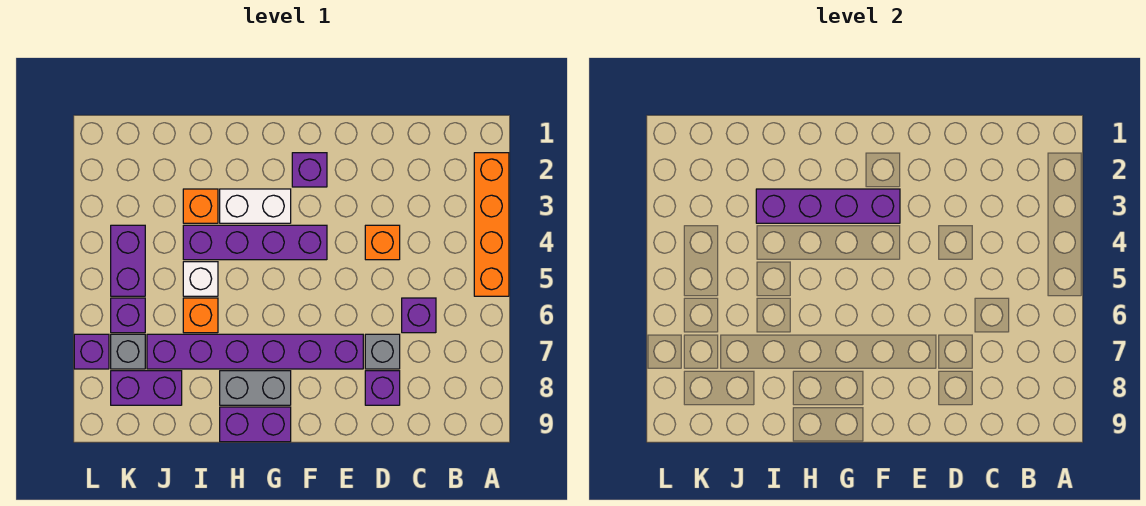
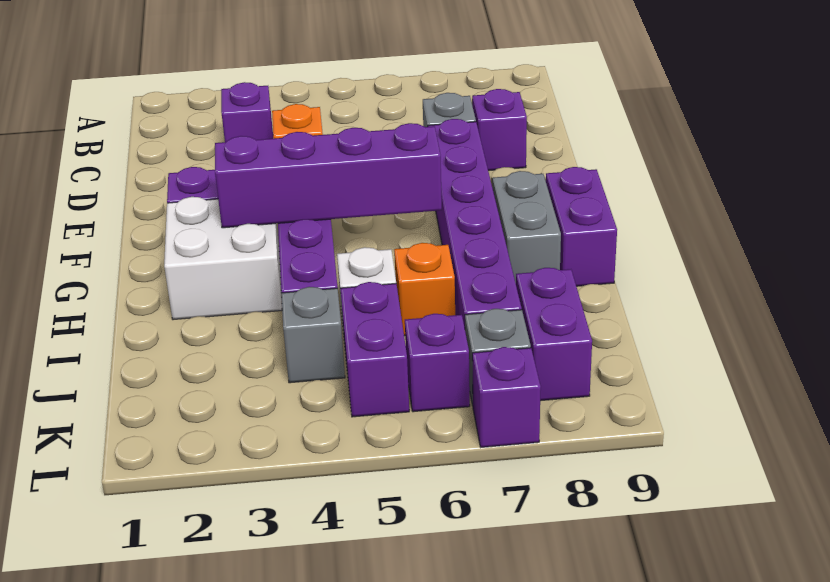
orange 1x4 brick [474,153,509,296] -> none
purple 1x1 brick [402,298,436,333] -> purple 1x1 brick moved to [221,82,273,142]
purple 1x4 brick [756,189,900,223] -> purple 1x4 brick turned to [215,123,442,228]
white 1x2 brick [220,189,291,223] -> white 2x2 brick [164,197,282,320]
orange 1x1 brick [183,189,218,223] -> none
none -> grey 1x1 brick [281,287,345,383]
purple 1x2 brick [111,225,145,296] -> purple 1x2 brick turned to [340,282,409,417]

